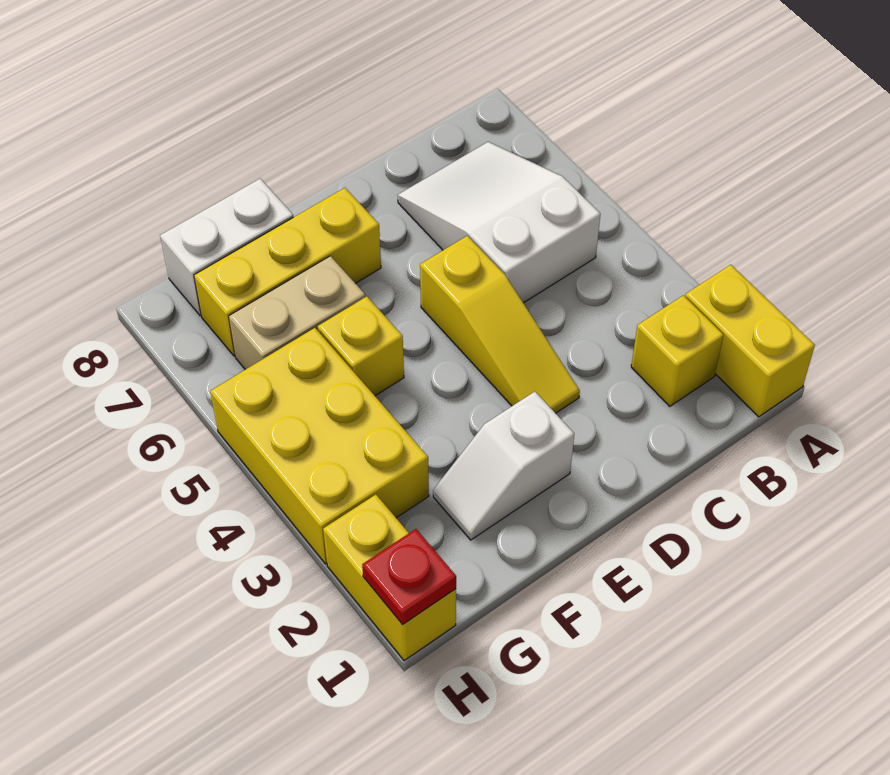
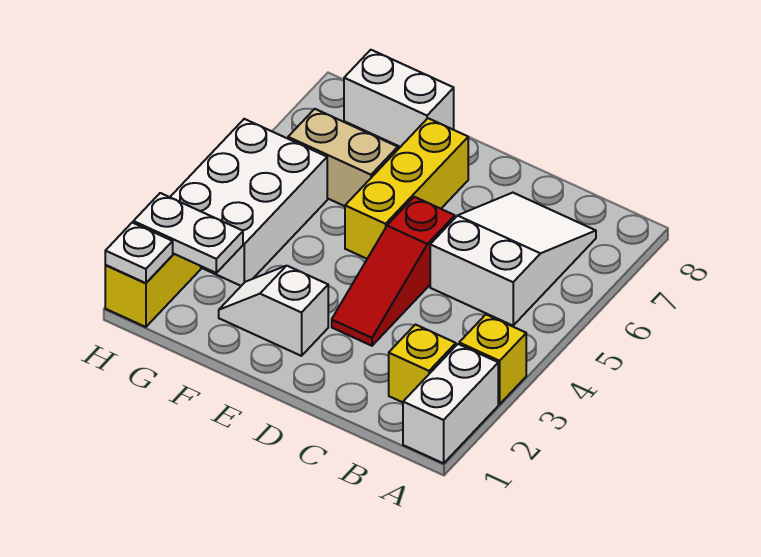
yellow 1x2 brick [685,265,815,417] -> white 1x2 brick [403,344,498,463]
yellow 1x3 slope [420,236,580,413] -> red 1x3 slope [332,197,455,346]
yellow 1x3 brick [194,188,381,356] -> yellow 1x3 brick turned to [345,118,468,259]
yellow 1x1 brick [318,296,404,396] -> yellow 1x1 brick moved to [459,315,526,404]
none -> white 1x2 plate [133,193,243,273]
yellow 2x3 brick [210,328,429,564] -> white 2x3 brick [170,119,327,286]
red 1x1 plate [362,529,456,625] -> white 1x1 plate [105,223,173,283]

